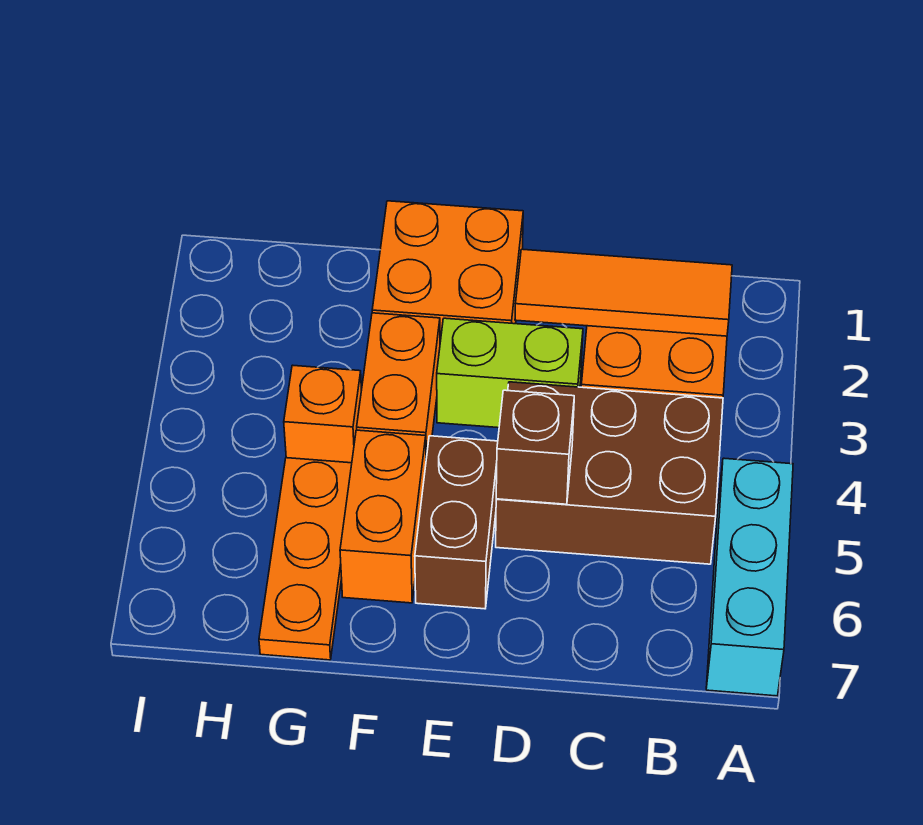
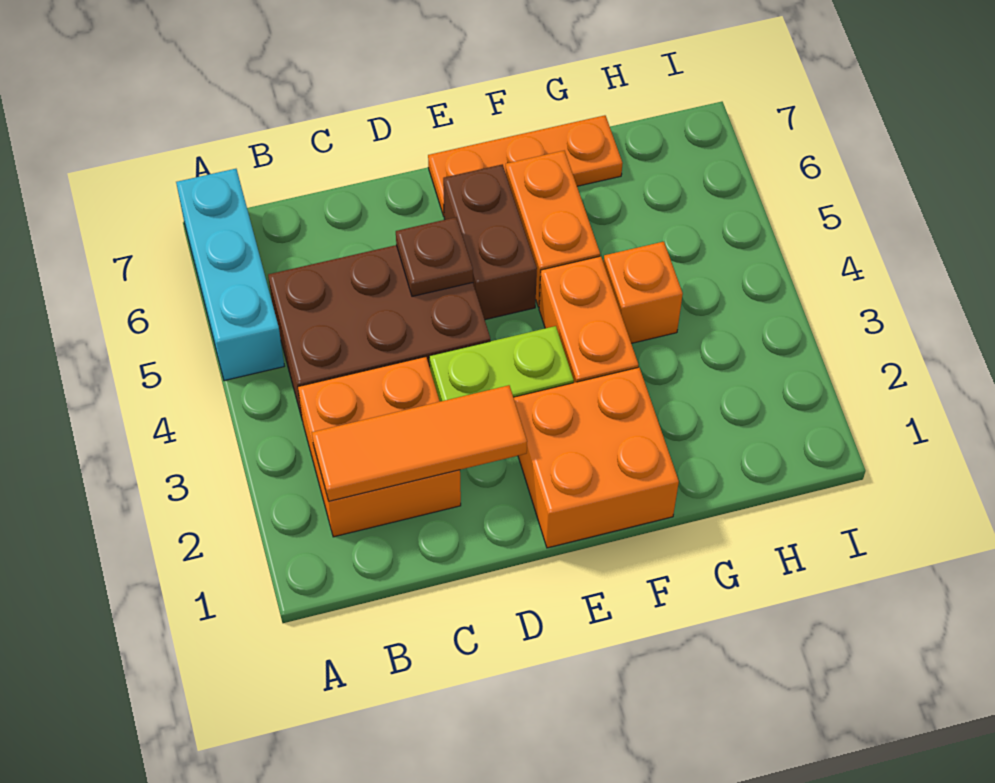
brown 1x1 brick [496,390,574,504] -> brown 1x1 plate [396,217,473,296]
orange 1x3 plate [259,458,352,660] -> orange 1x3 plate turned to [428,115,623,216]

